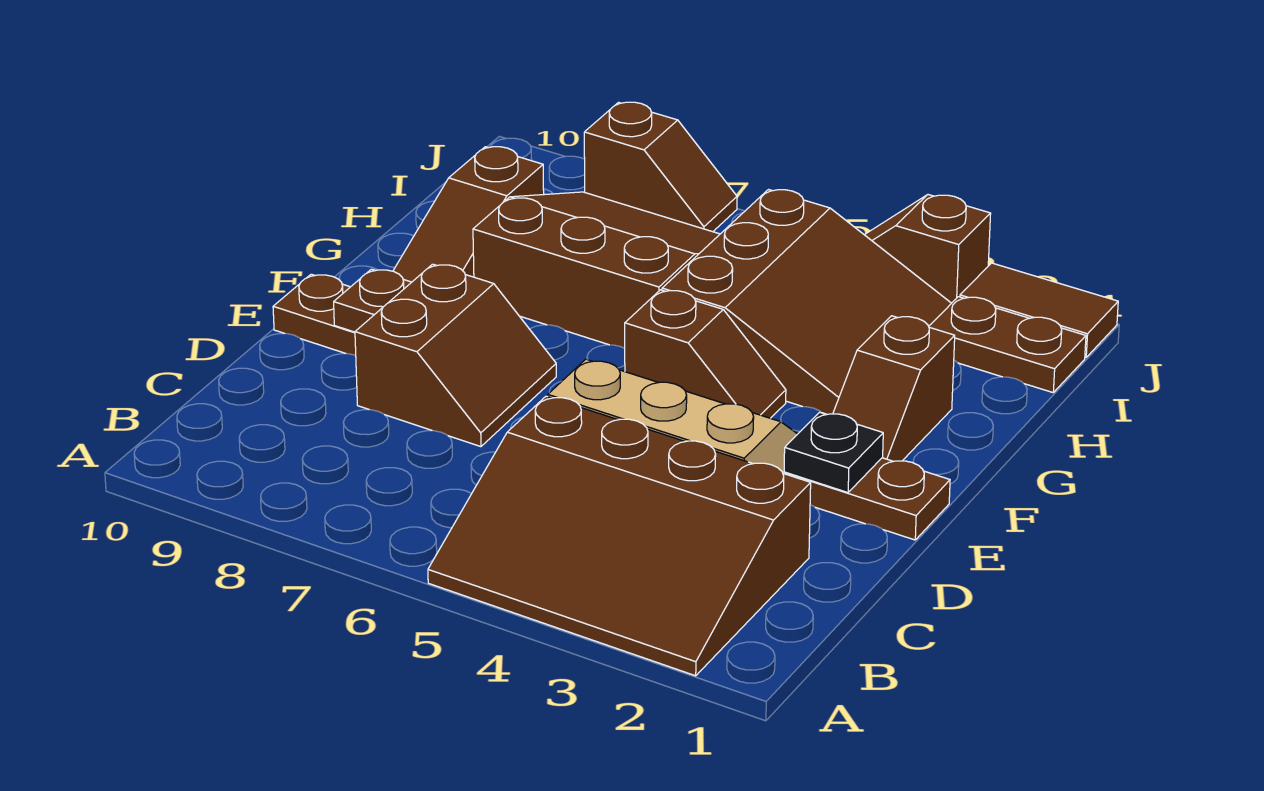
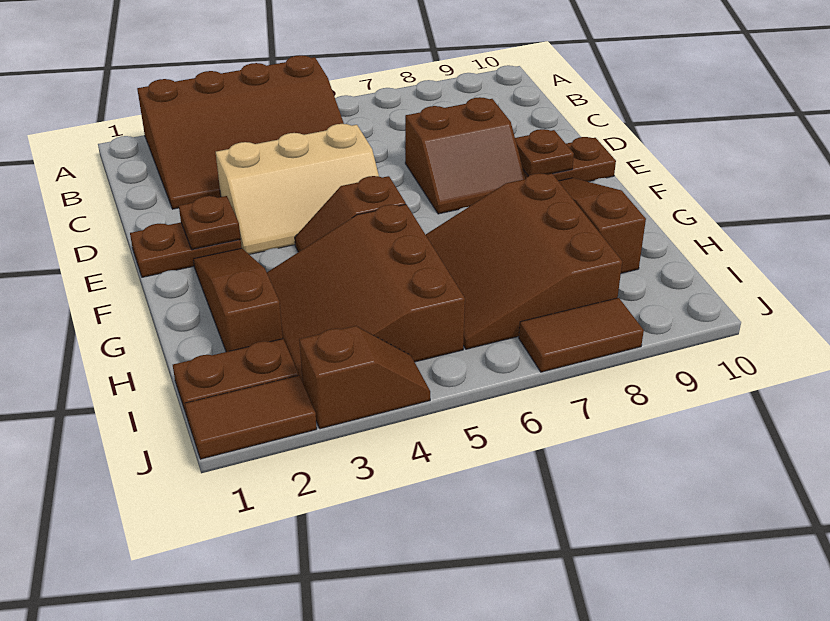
brown 3x4 slope [428,396,811,676] -> brown 3x4 slope turned to [137,55,344,209]
brown 2x2 slope [355,264,556,447] -> brown 2x2 slope turned to [405,97,525,214]
black 1x1 plate [784,412,883,493] -> brown 1x1 plate [179,196,241,250]
brown 1x2 slope [833,316,955,461] -> brown 1x3 slope [193,248,283,352]
brown 3x3 slope [473,192,720,348] -> brown 3x3 slope turned to [426,173,622,349]
brown 1x2 slope [584,102,737,232] -> brown 1x2 tile [519,298,644,372]

